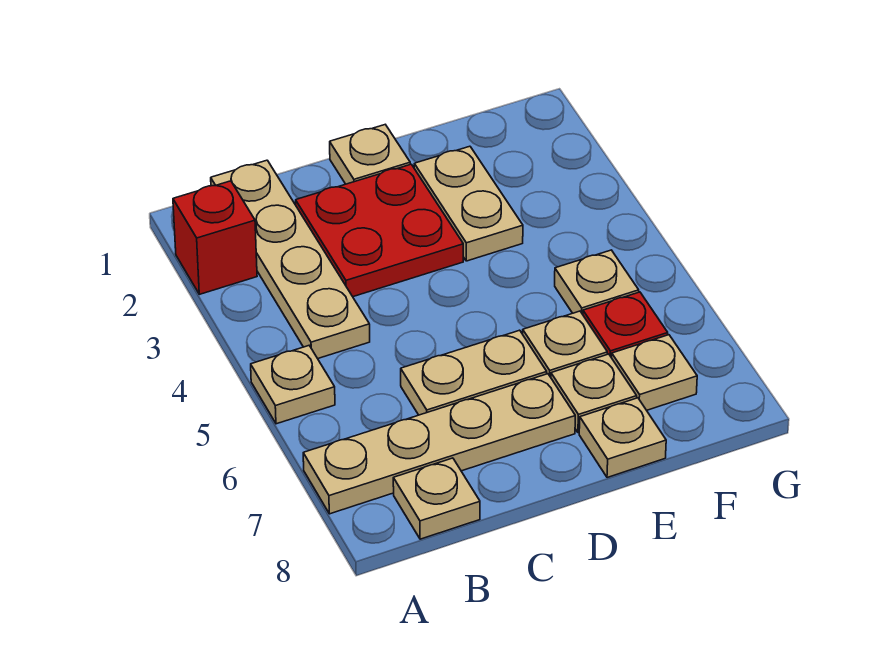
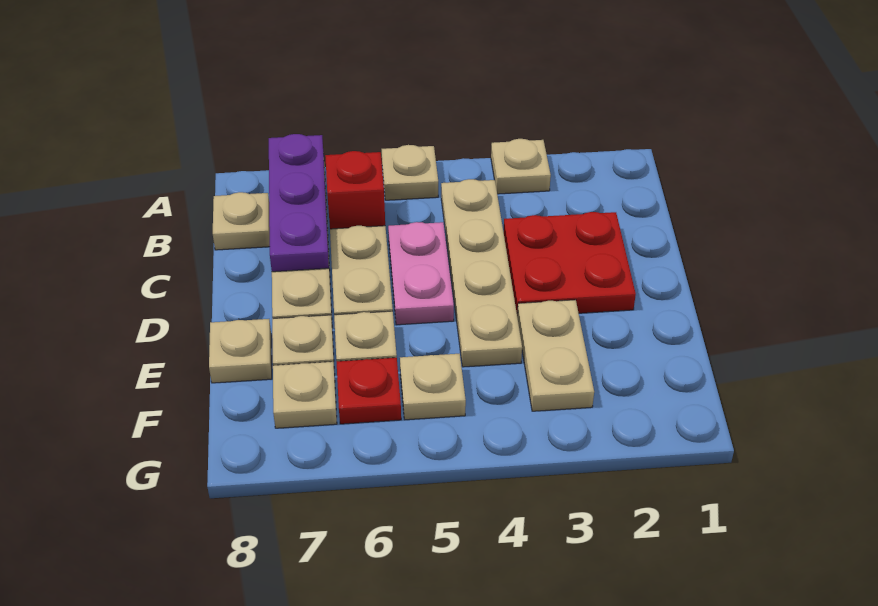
red 1x1 brick [173,181,257,294] -> red 1x1 brick moved to [325,151,385,229]
none -> purple 1x3 plate [269,134,329,272]
tan 1x4 plate [211,160,370,359] -> tan 1x4 plate turned to [441,179,522,367]
none -> pink 1x2 plate [388,222,454,325]
tan 1x1 plate [330,125,410,184] -> tan 1x1 plate moved to [491,139,551,194]
tan 1x2 plate [414,146,523,261] -> tan 1x2 plate turned to [517,300,594,411]

